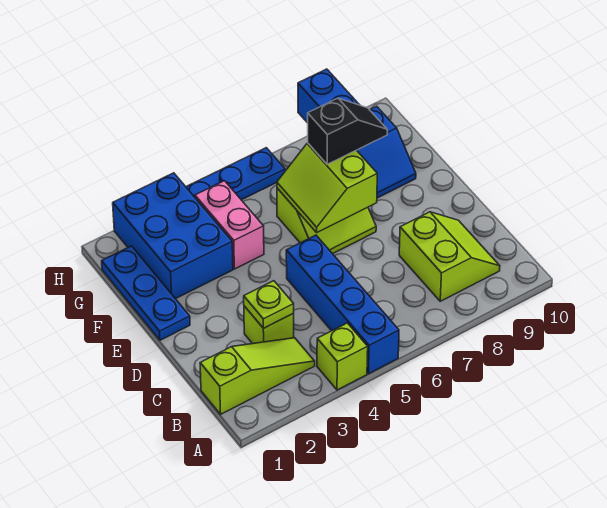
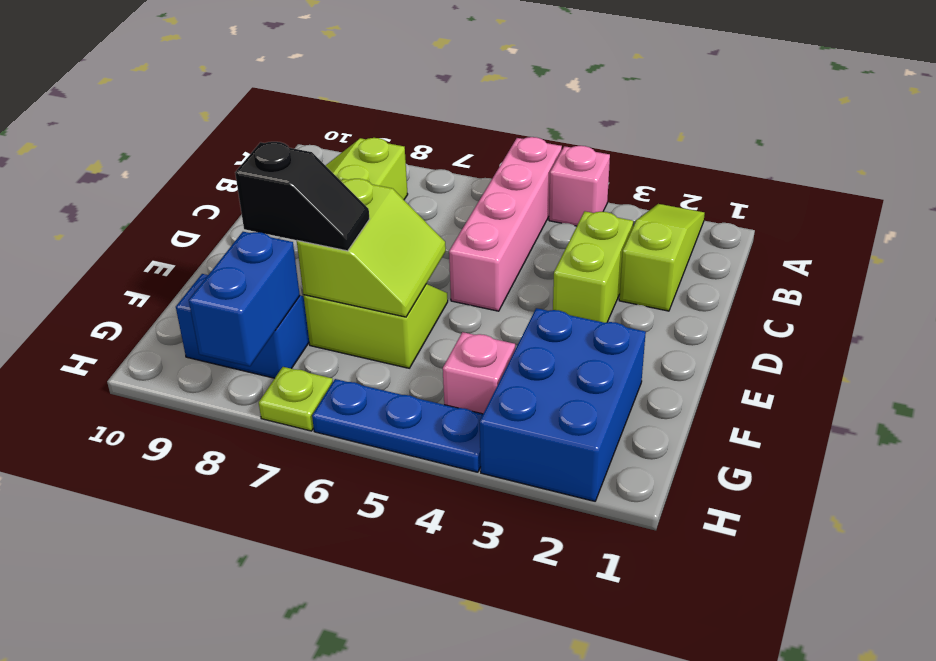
lime 1x1 brick [317,323,368,390] -> pink 1x1 brick [549,146,610,226]
blue 1x4 brick [286,235,399,374] -> pink 1x4 brick [449,137,562,311]
lime 1x3 slope [200,338,315,414] -> lime 1x3 slope turned to [619,204,705,311]
lime 1x1 brick [244,306,294,344] -> lime 1x2 brick [553,211,633,323]
lime 1x1 plate [244,281,294,328] -> lime 1x1 plate moved to [259,367,333,431]
blue 1x3 plate [102,246,190,340] -> none
pink 1x2 brick [195,181,264,269] -> pink 1x1 brick [443,332,515,414]
black 1x2 slope [308,98,387,164] -> black 1x2 slope turned to [235,142,370,251]

